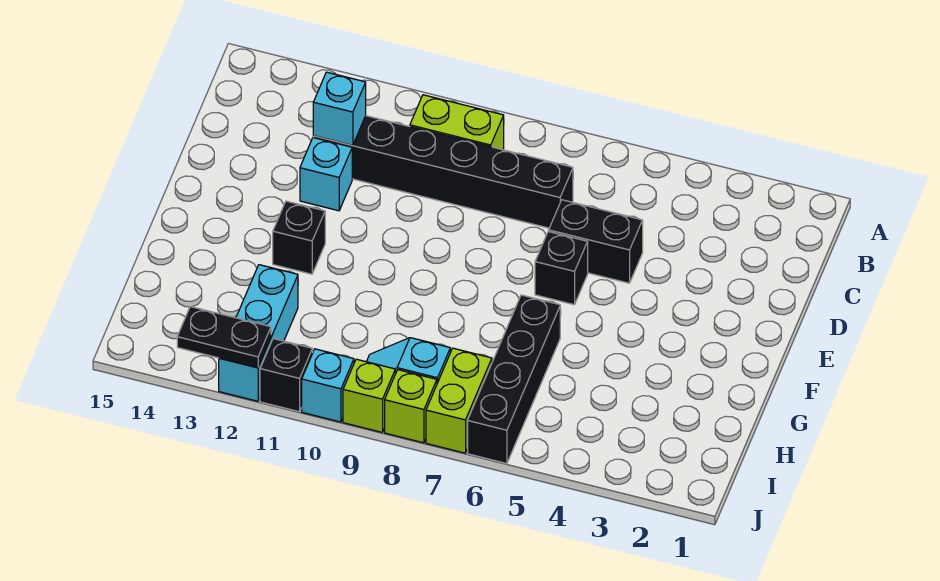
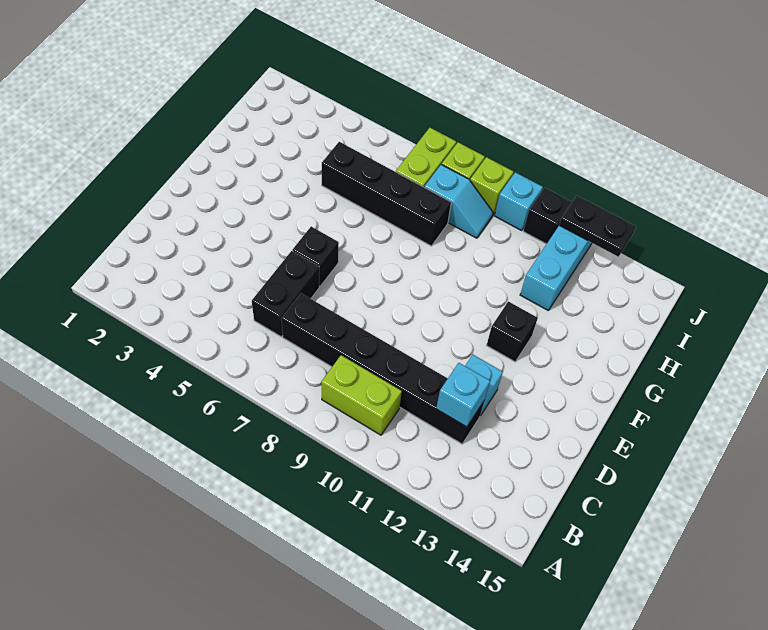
black 1x2 brick [549,200,643,283] -> black 1x2 brick turned to [252,251,319,337]
black 1x4 brick [468,295,560,464] -> black 1x4 brick turned to [322,142,451,246]

